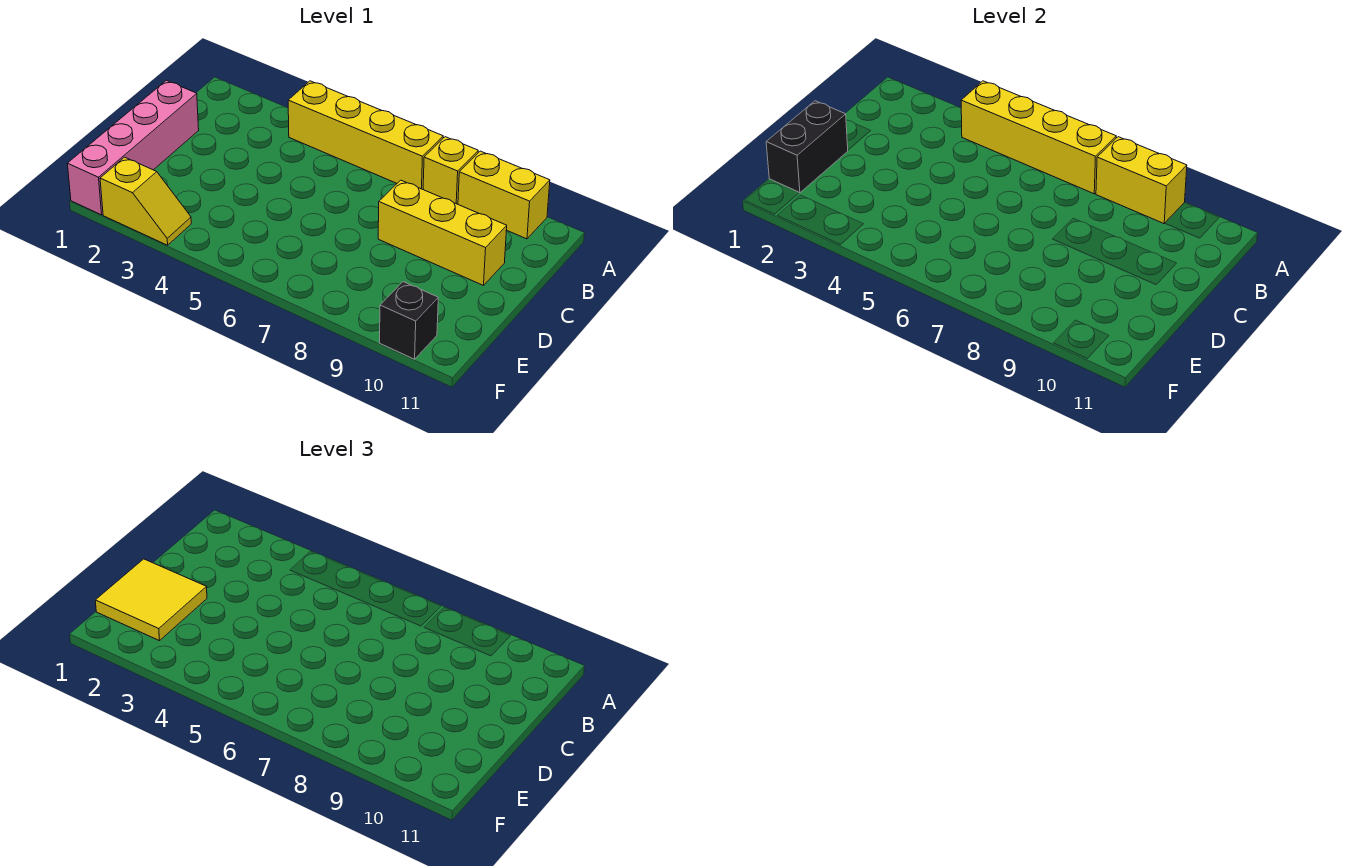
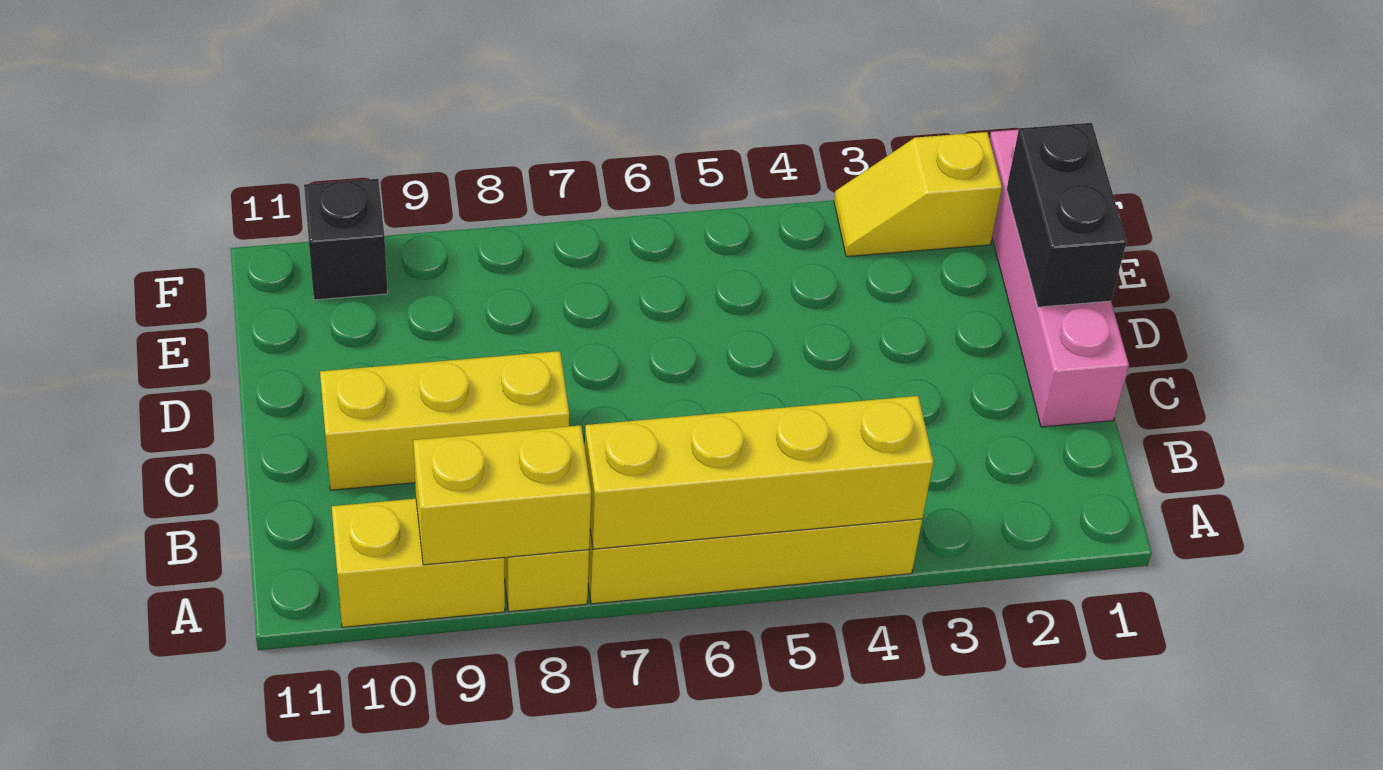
yellow 2x2 tile [95,559,207,641] -> none

